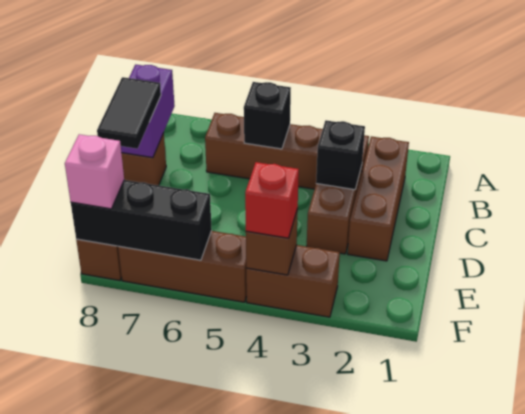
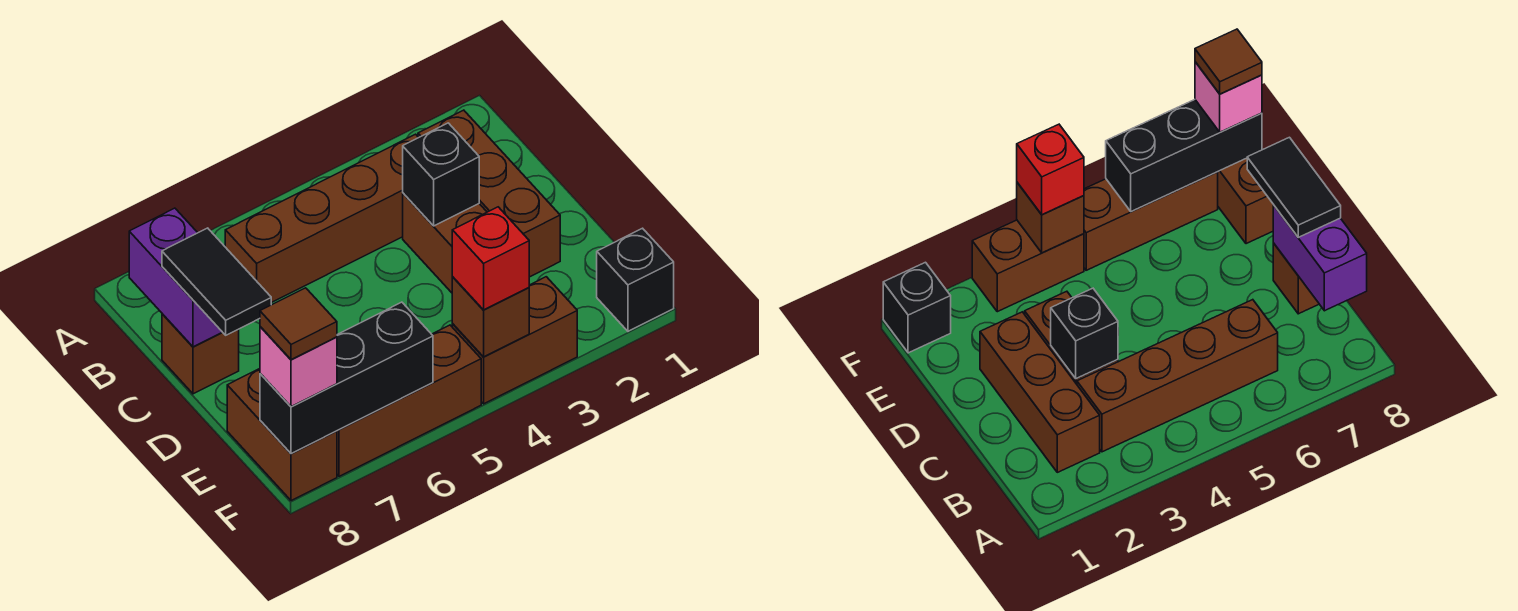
black 1x1 brick [244,82,291,149] -> black 1x1 brick moved to [597,228,674,331]
none -> brown 1x1 tile [260,288,337,360]

